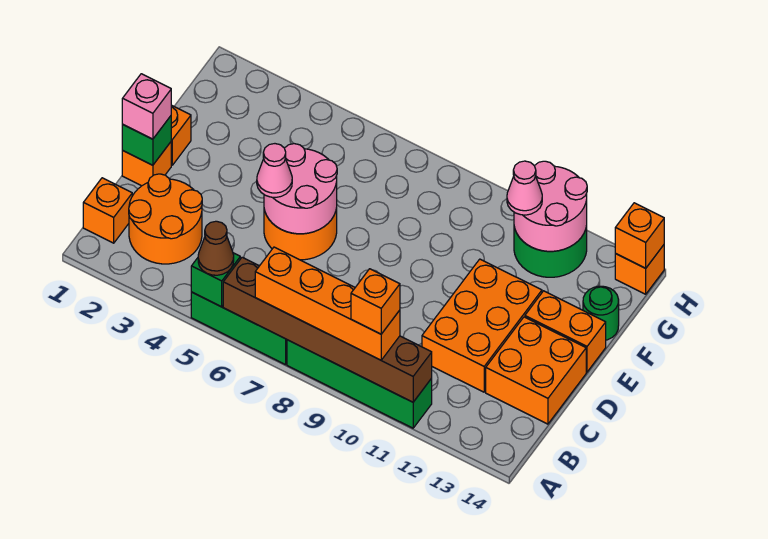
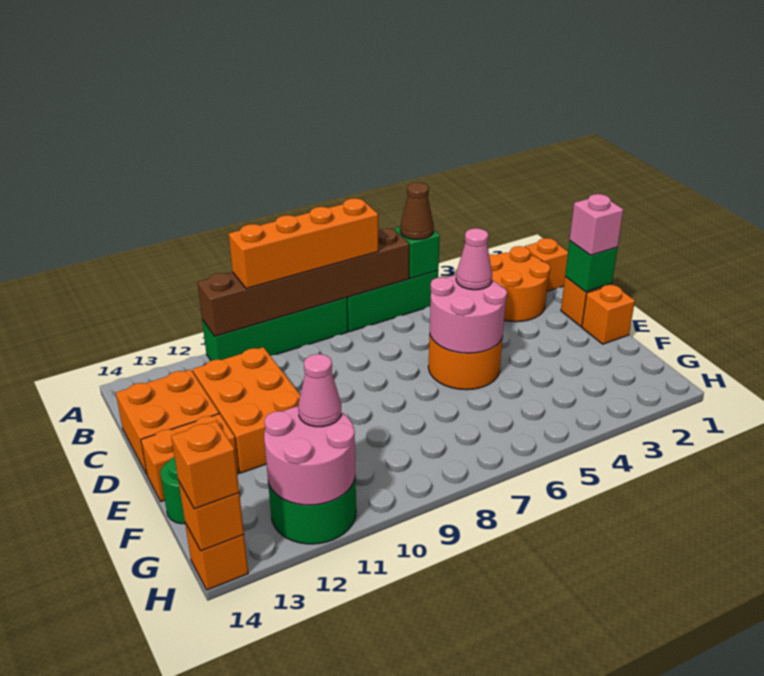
orange 1x1 brick [351,269,400,334] -> orange 1x1 brick moved to [171,421,239,509]

